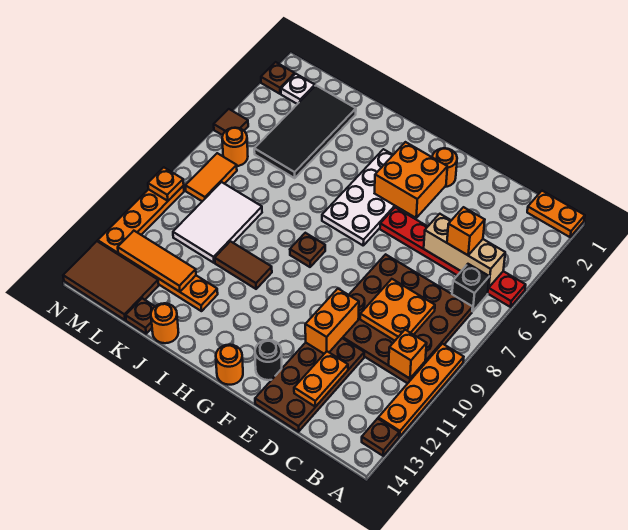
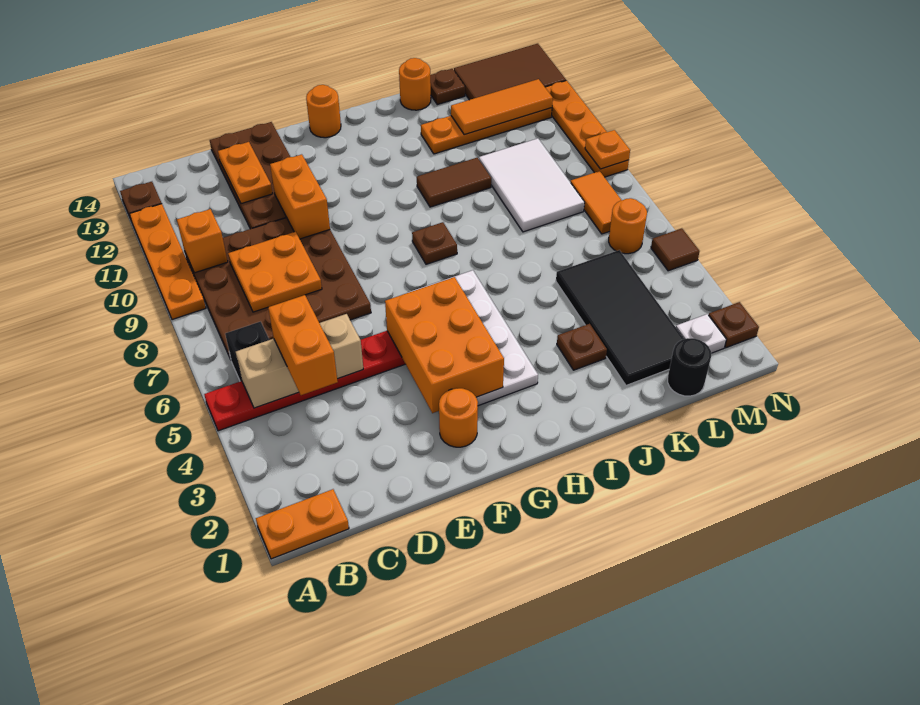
orange 1x1 brick [447,207,485,255] -> orange 1x2 brick [268,295,338,395]
orange 2x2 brick [375,142,447,218] -> orange 2x3 brick [385,277,504,413]
black 1x1 round brick [255,340,282,380] -> black 1x1 round brick moved to [668,338,711,396]
none -> brown 1x1 plate [557,324,607,370]

